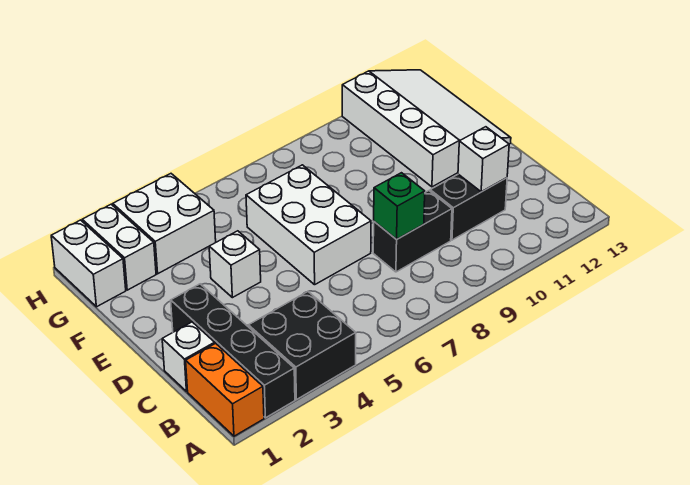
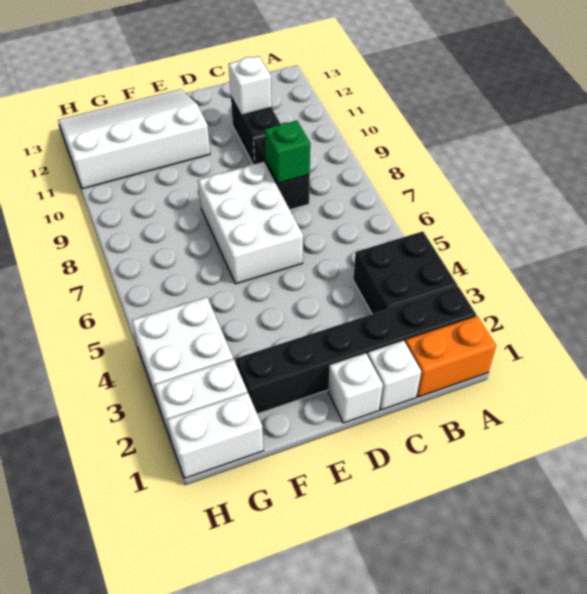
black 1x4 brick [171,284,295,418] -> black 1x6 brick [236,287,476,414]
white 2x3 brick [246,165,371,285] -> white 2x3 brick turned to [198,162,303,284]
white 1x1 brick [209,231,261,298] -> white 1x1 brick moved to [328,353,383,423]

